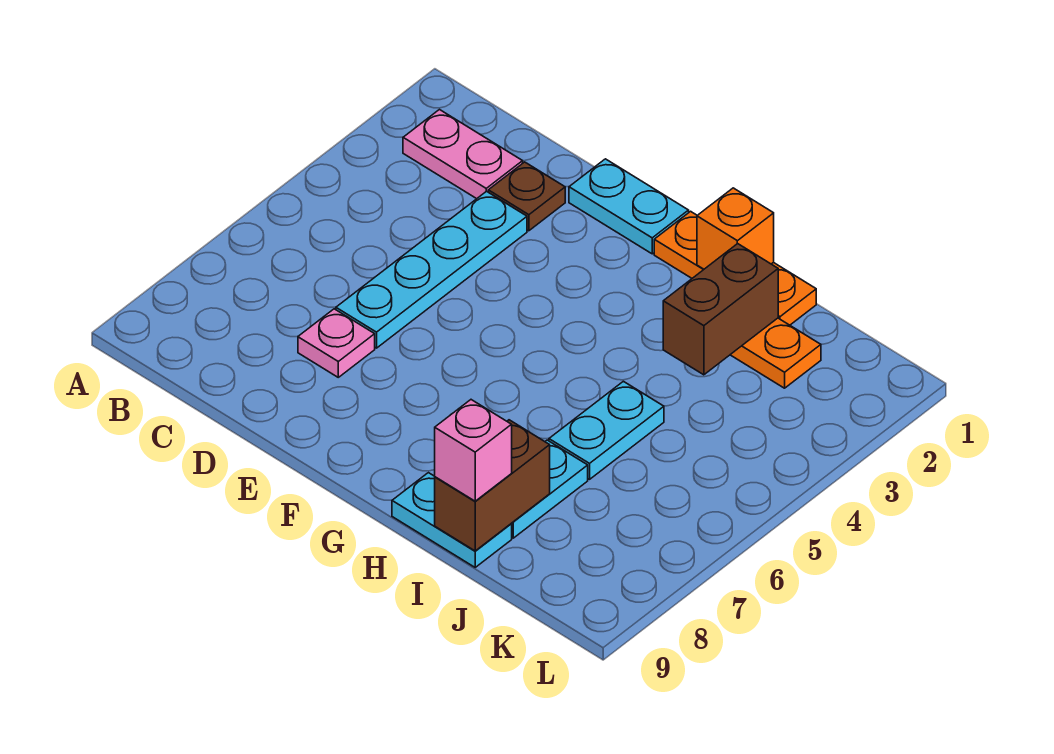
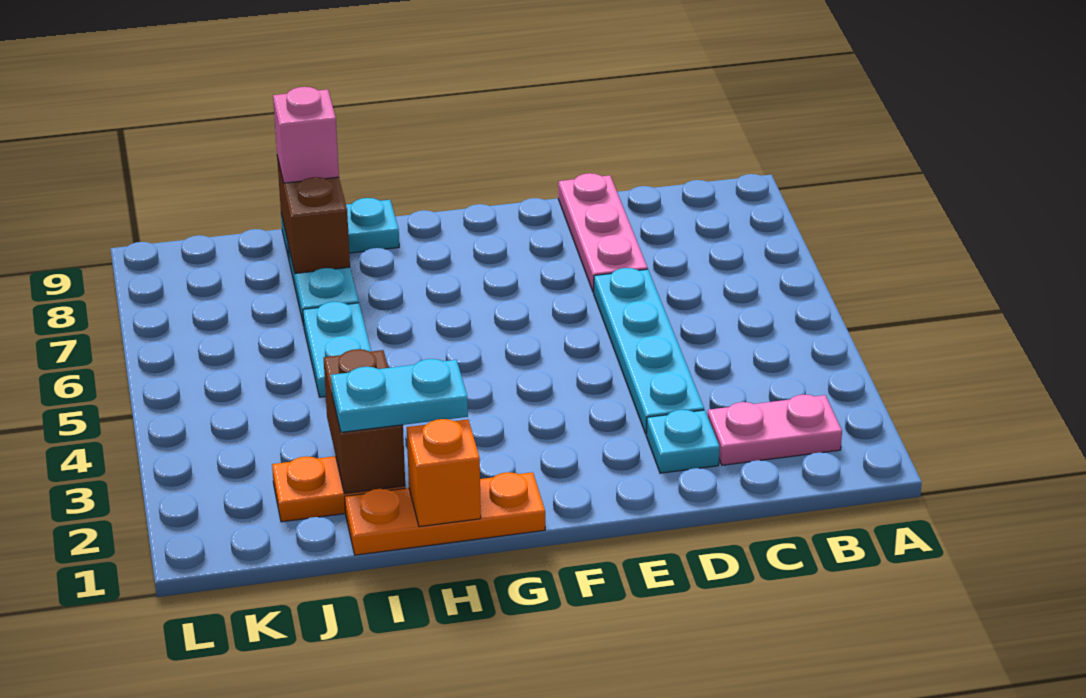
brown 1x1 plate [488,162,565,231] -> cyan 1x1 plate [646,410,720,473]
pink 1x1 plate [298,309,375,377] -> pink 1x3 plate [558,173,648,292]
cyan 1x2 plate [569,159,689,254] -> cyan 1x2 plate moved to [331,359,468,432]

